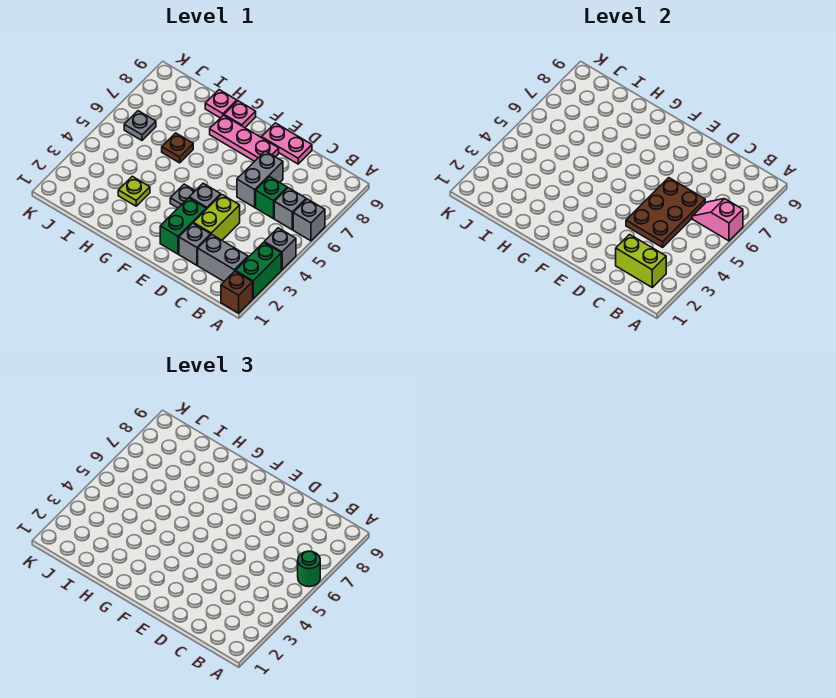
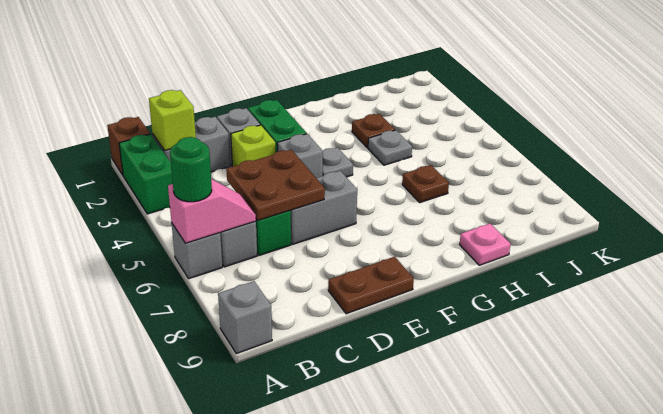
grey 1x1 brick [264,228,296,270] -> grey 1x1 brick moved to [218,281,272,354]
lime 1x2 brick [616,234,666,287] -> lime 1x1 brick [149,90,196,150]
brown 2x3 plate [626,178,705,247] -> brown 2x2 plate [226,150,325,220]
lime 1x2 brick [193,194,240,240] -> lime 1x1 brick [231,125,275,167]
grey 1x2 brick [237,151,283,207] -> grey 1x2 brick turned to [290,171,357,244]
pink 1x2 plate [262,123,312,164] -> brown 1x2 plate [328,257,414,314]
pink 1x3 plate [210,115,279,161] -> none
pink 1x1 plate [224,101,256,128] -> none
lime 1x1 plate [118,176,150,206] -> brown 1x1 plate [352,114,395,148]
grey 1x1 plate [124,111,156,140] -> grey 1x1 plate moved to [368,130,412,165]

